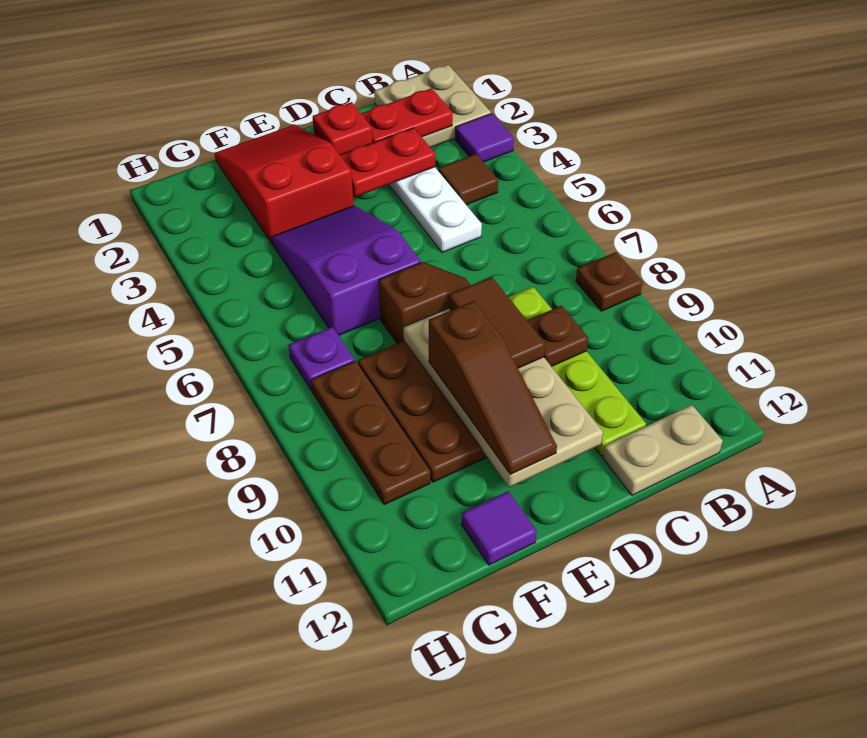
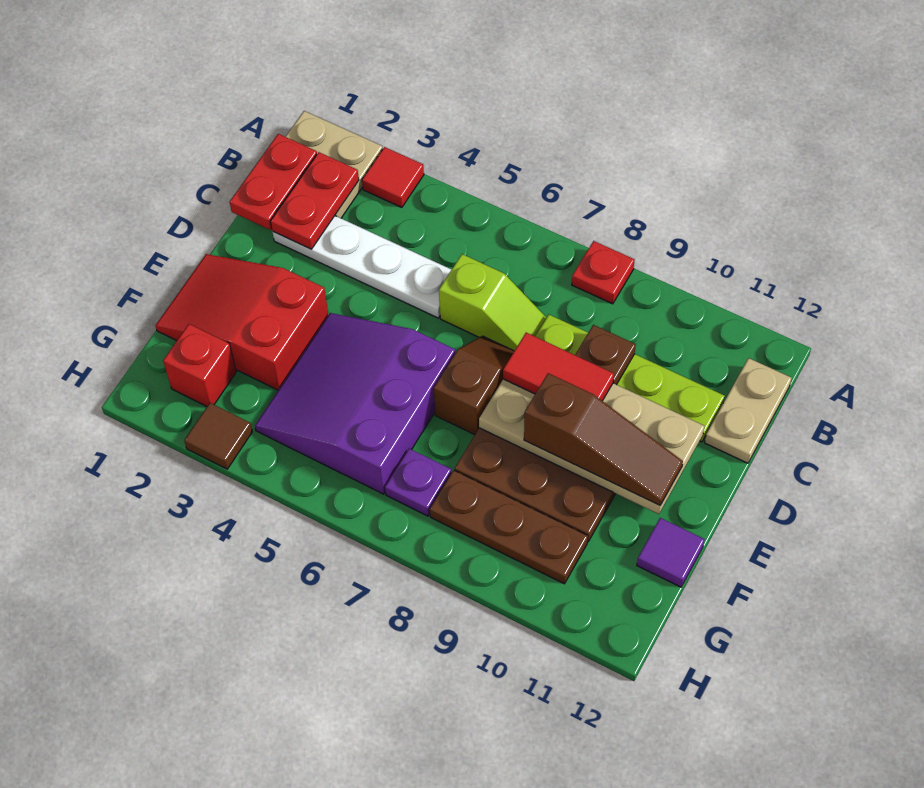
purple 1x1 tile [455,113,514,162] -> red 1x1 tile [362,147,424,207]
brown 1x1 plate [576,252,643,311] -> red 1x1 plate [572,241,635,304]
brown 1x1 tile [438,154,498,205] -> brown 1x1 tile moved to [184,403,252,469]
red 1x2 plate [340,128,435,197] -> red 1x2 plate moved to [230,134,317,230]
none -> lime 1x2 slope [439,254,546,351]
red 1x1 brick [313,102,373,155] -> red 1x1 brick moved to [163,324,236,406]
brown 1x2 tile [449,277,545,368] -> red 1x2 tile [503,333,614,401]
purple 2x3 slope [271,205,421,335] -> purple 3x3 slope [255,313,455,494]

